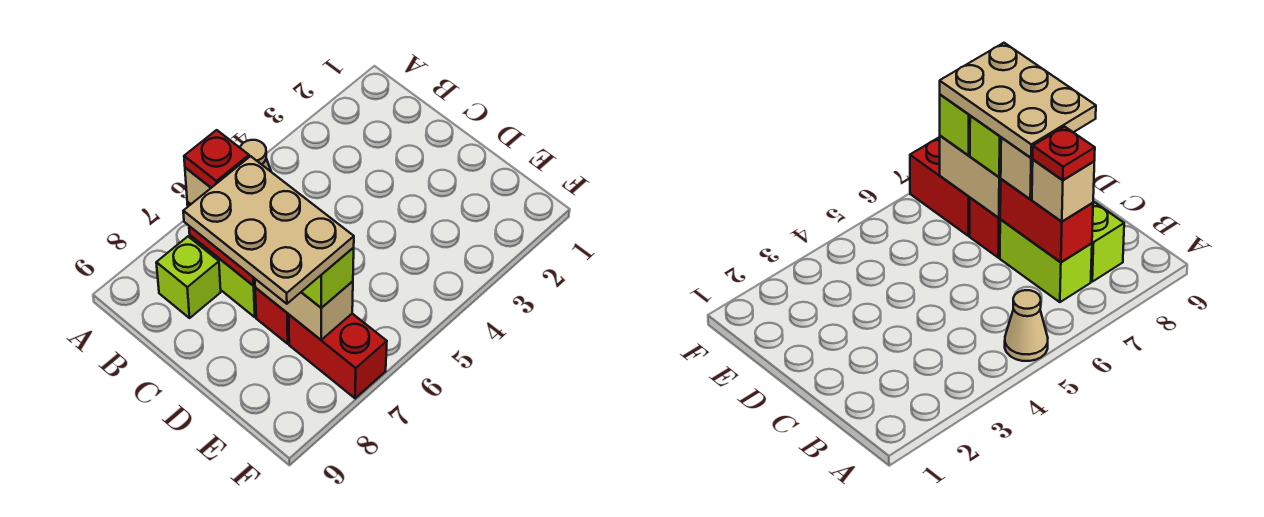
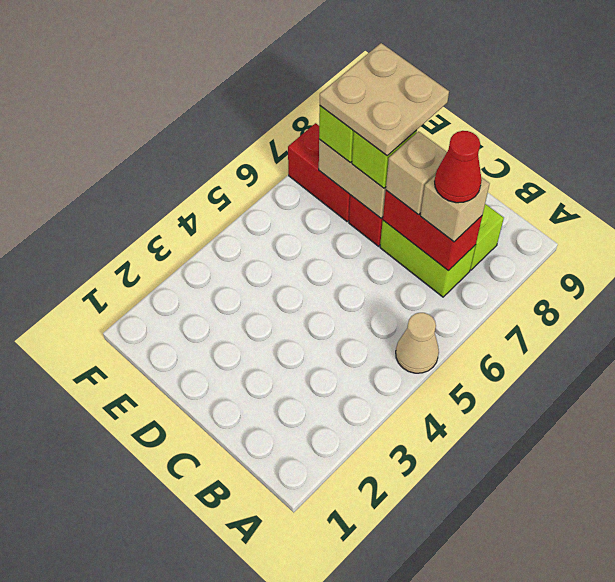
red 1x1 plate [184,130,249,188] -> red 1x1 cone [435,131,482,203]
tan 2x3 plate [183,156,354,304] -> tan 2x2 plate [320,43,449,156]

